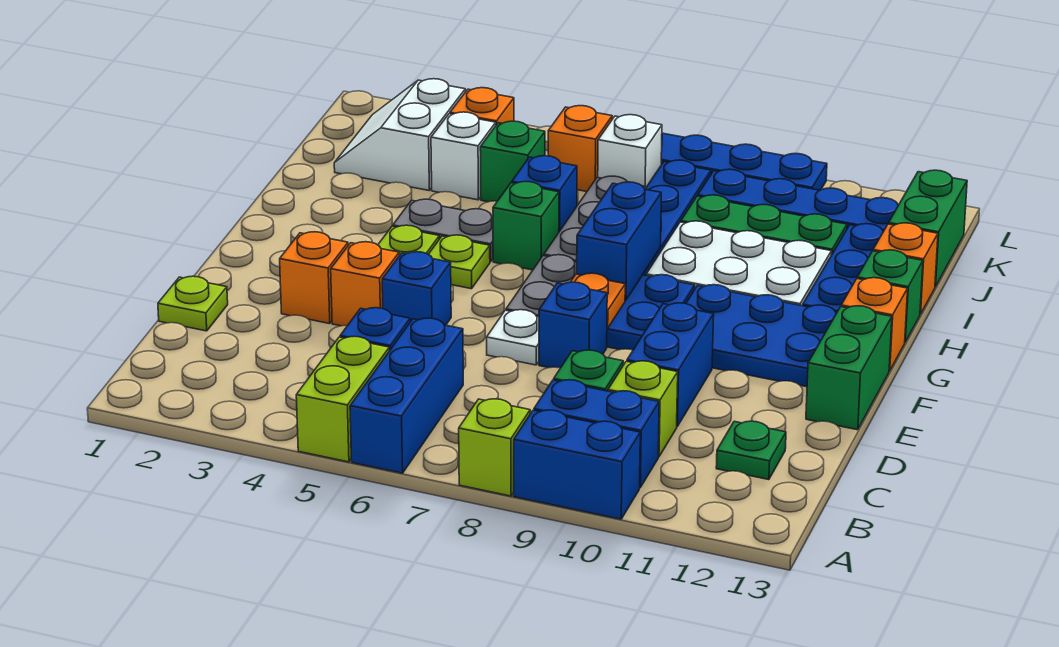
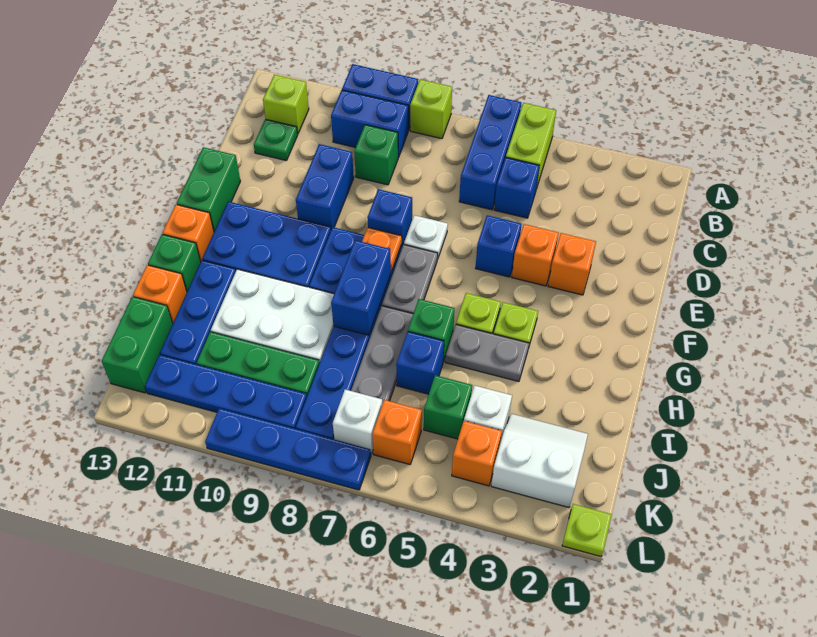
lime 1x1 brick [608,361,678,457] -> lime 1x1 brick moved to [263,75,309,134]
lime 1x1 plate [158,276,228,331] -> lime 1x1 plate moved to [562,504,612,557]
white 2x2 slope [334,79,465,190] -> white 2x2 slope turned to [491,414,588,508]

